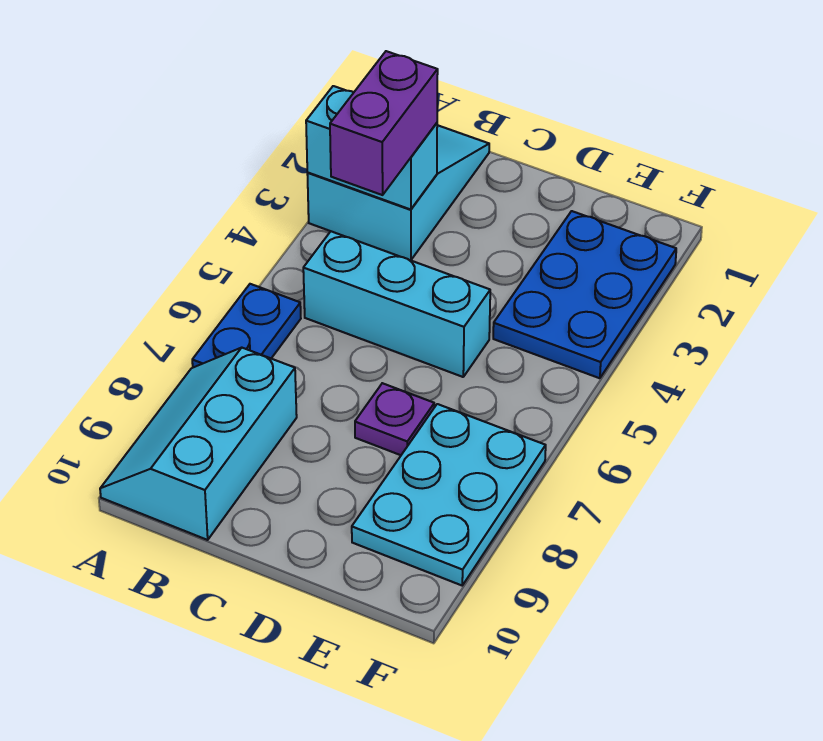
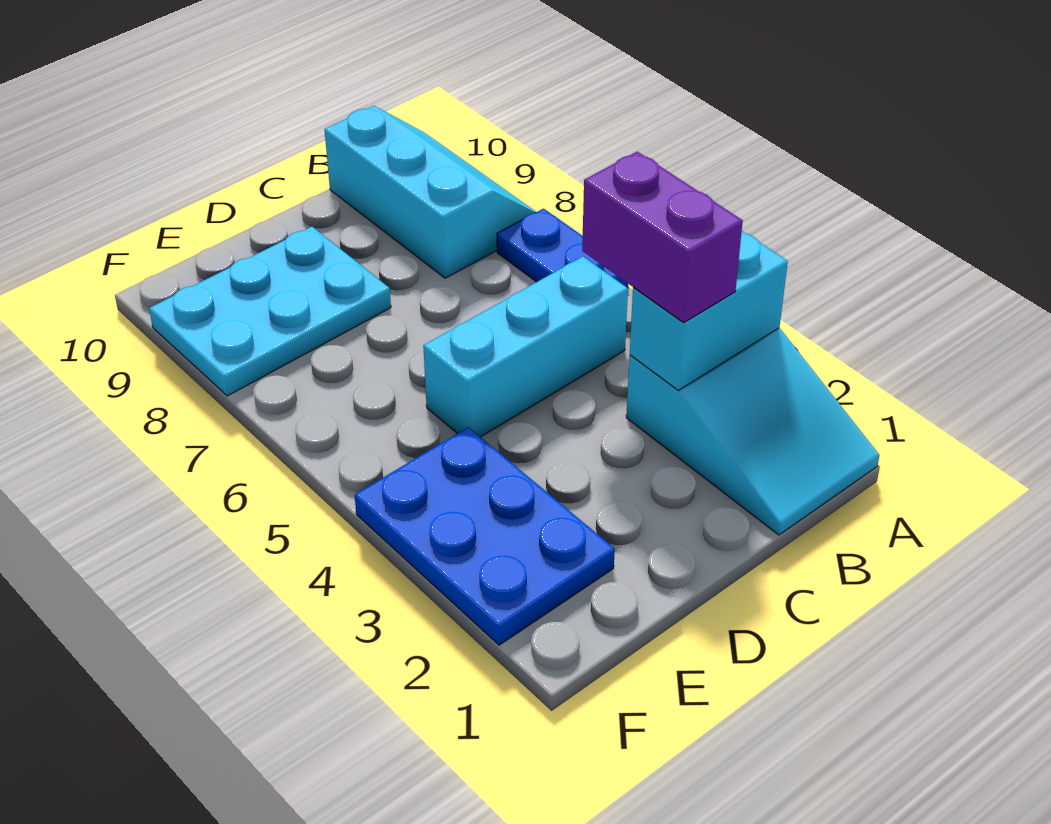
purple 1x1 plate [355,383,434,455] -> none
cyan 2x3 plate [352,404,546,585] -> cyan 2x3 plate turned to [149,227,391,396]

